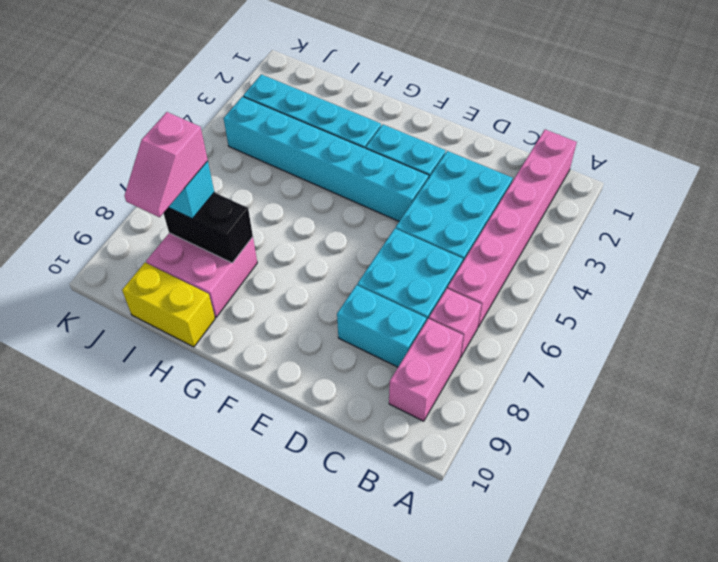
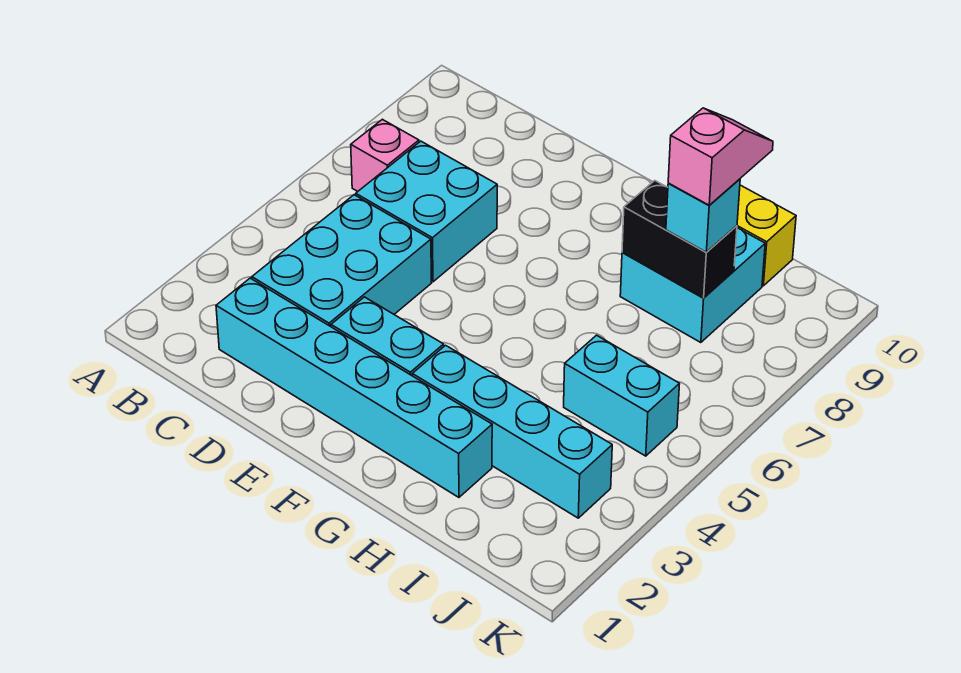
pink 1x6 brick [447,130,577,327] -> none
pink 1x2 brick [389,319,463,421] -> none
cyan 1x2 brick [337,285,426,367] -> cyan 1x2 brick moved to [564,335,679,456]
cyan 1x6 brick [224,97,429,221] -> cyan 1x6 brick moved to [216,278,492,497]
pink 2x2 brick [146,233,257,317] -> cyan 2x2 brick [620,228,765,343]

